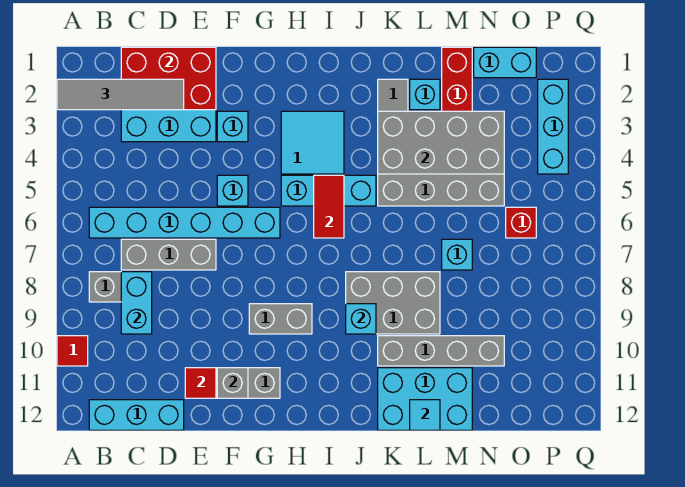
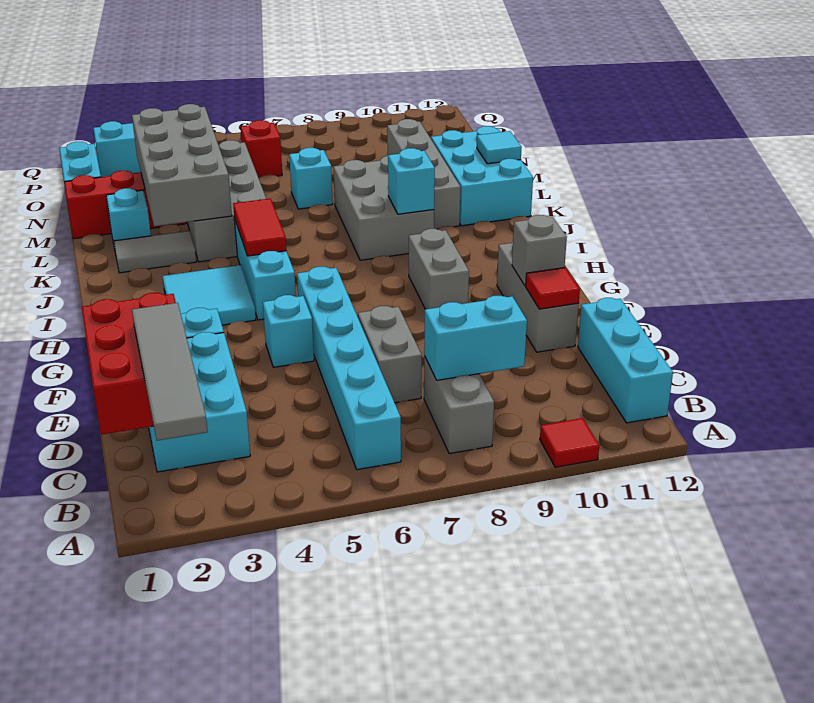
grey 1x3 brick [121,239,216,270] -> grey 1x2 brick [358,306,422,403]
red 1x2 tile [314,175,344,238] -> red 1x2 tile turned to [233,198,286,256]

